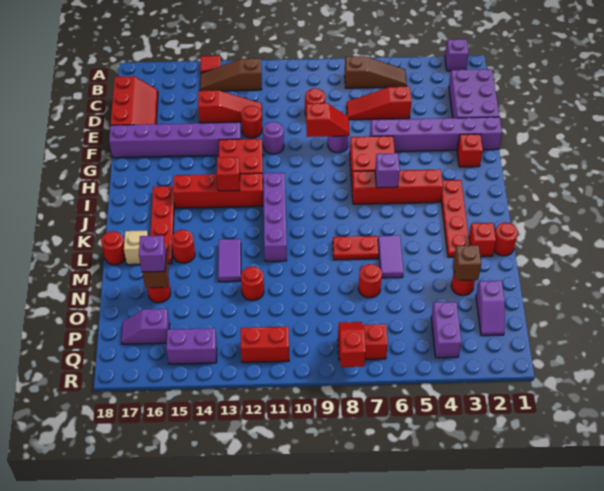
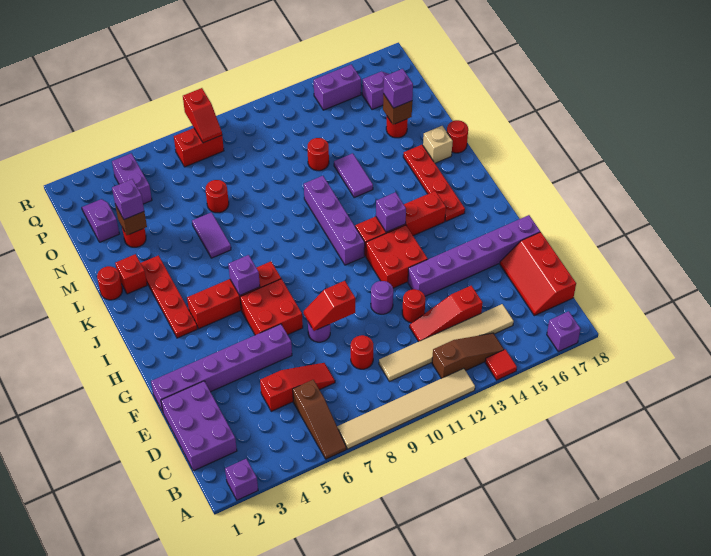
none -> tan 1x6 tile [337,368,475,449]
none -> purple 1x1 brick [547,311,580,352]
brown 1x3 slope [345,56,407,88] -> brown 1x3 slope turned to [293,380,346,459]
none -> tan 1x6 tile [379,304,514,382]
red 1x1 brick [457,134,483,167] -> none
red 1x1 brick [217,157,240,191] -> purple 1x1 brick [376,192,406,232]
red 1x2 plate [333,236,379,260] -> none
red 1x1 round brick [171,230,195,263] -> none
none -> purple 1x1 brick [112,179,144,219]
red 1x2 brick [241,327,289,362] -> none

